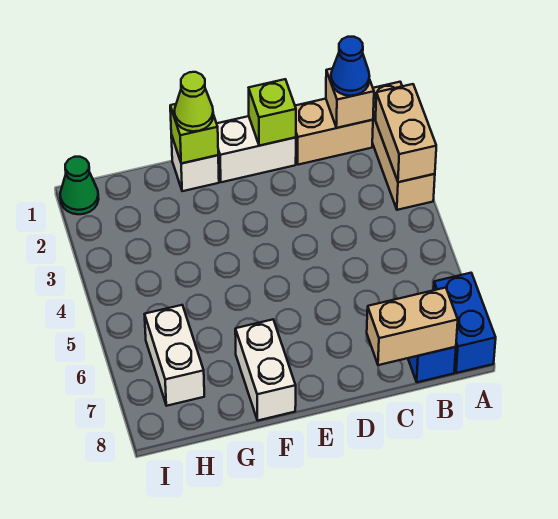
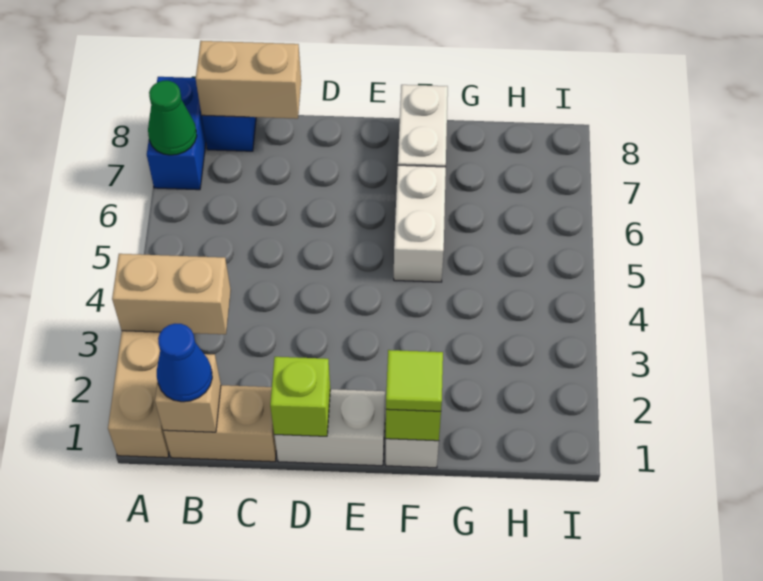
tan 1x2 brick [376,84,436,182] -> tan 1x2 brick turned to [112,254,231,335]
lime 1x1 cone [174,72,213,131] -> lime 1x1 tile [386,350,443,411]
white 1x2 brick [145,305,204,406] -> white 1x2 brick moved to [394,165,446,282]
green 1x1 cone [60,157,99,214] -> green 1x1 cone moved to [148,81,197,155]

